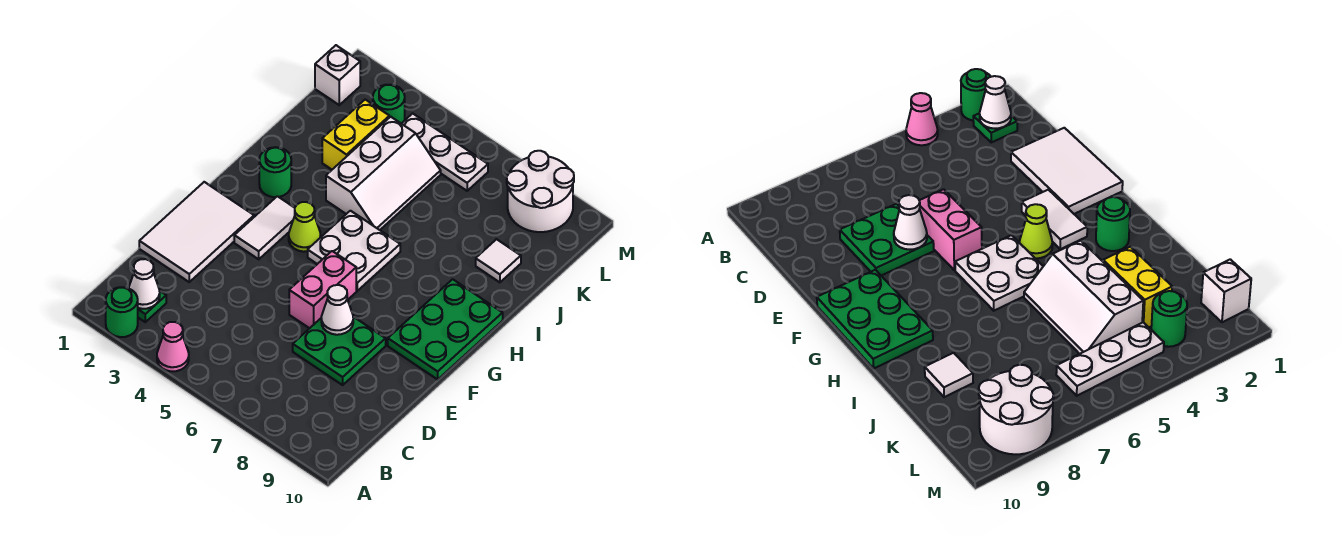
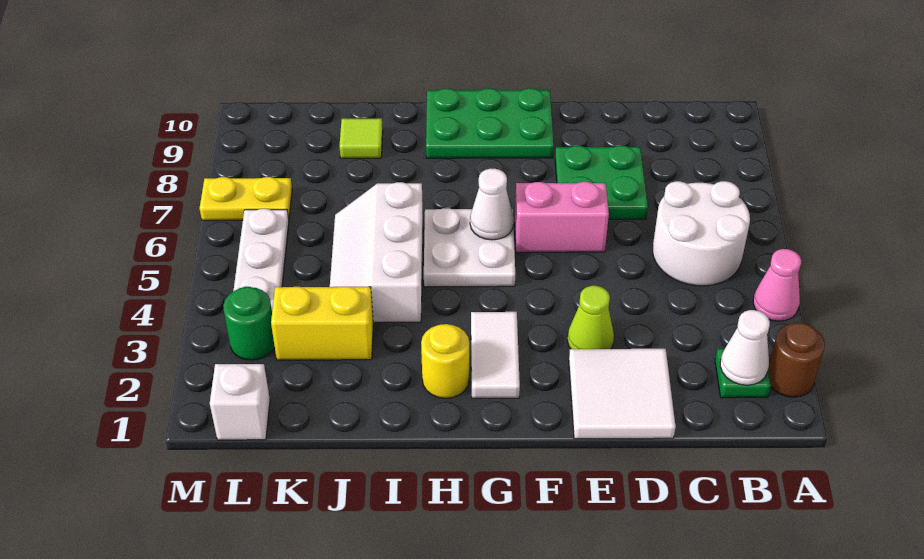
green 1x1 round brick [106,287,138,337] -> brown 1x1 round brick [768,323,825,397]
white 2x3 tile [139,182,254,282] -> white 2x2 tile [569,349,676,439]
white 1x1 cone [321,285,353,335] -> white 1x1 cone moved to [470,169,514,240]
white 1x2 tile [234,196,295,259] -> white 1x2 tile turned to [471,312,520,398]
lime 1x1 cone [289,202,321,252] -> lime 1x1 cone moved to [568,286,614,349]
green 1x1 round brick [259,147,291,197] -> yellow 1x1 round brick [421,324,469,398]
white 2x3 slope [326,117,441,230] -> white 2x3 slope turned to [330,182,423,323]
white 1x1 tile [476,239,521,282] -> lime 1x1 tile [340,118,383,158]
none -> yellow 1x2 plate [200,177,292,220]
white 2x2 round brick [507,151,574,232] -> white 2x2 round brick moved to [653,181,750,286]

